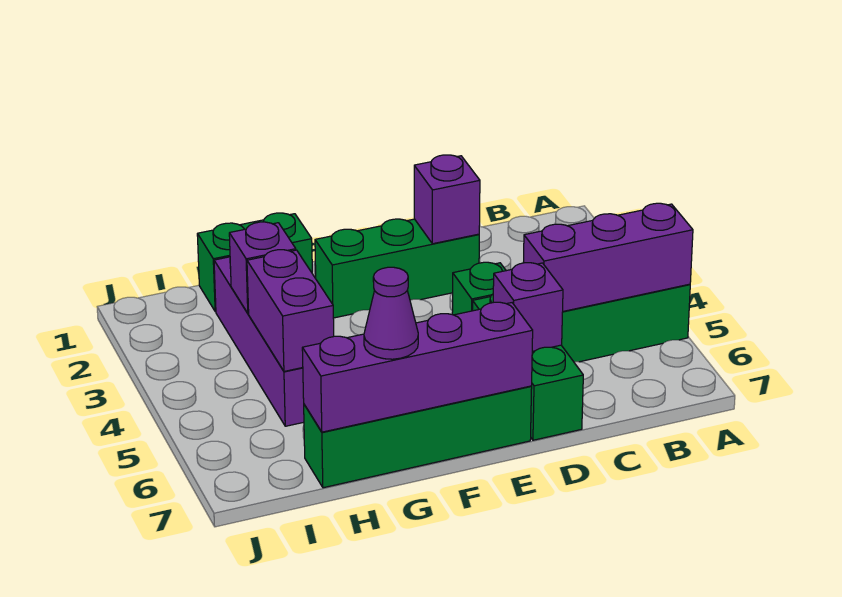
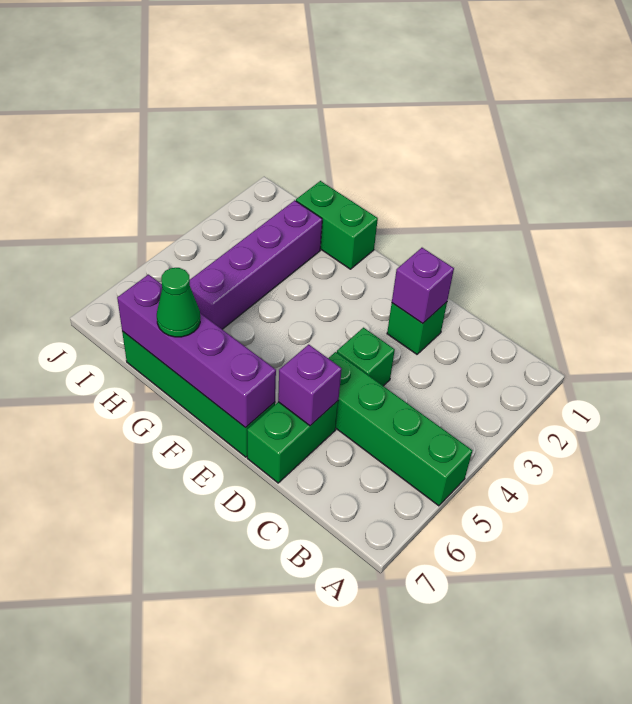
purple 1x3 brick [523,203,693,311] -> none
green 1x3 brick [315,219,479,318] -> green 1x1 brick [387,302,447,354]
purple 1x1 cone [364,267,418,359] -> green 1x1 cone [157,268,200,337]
purple 1x1 brick [229,222,296,313] -> none
purple 1x2 brick [247,250,334,371] -> none

